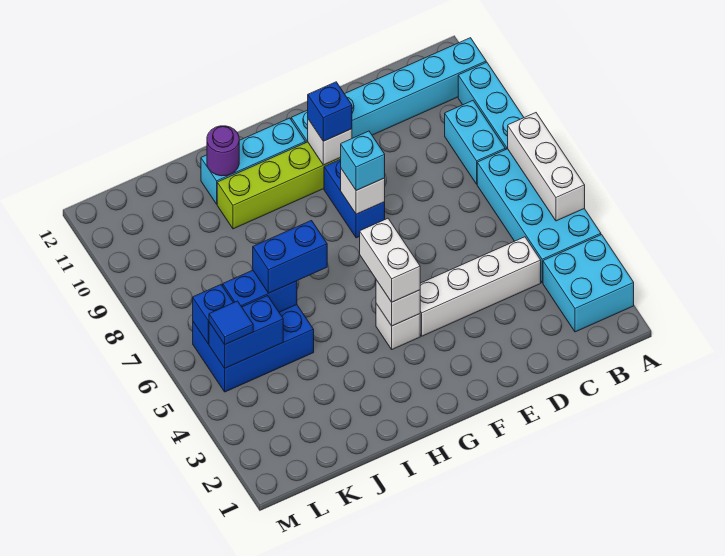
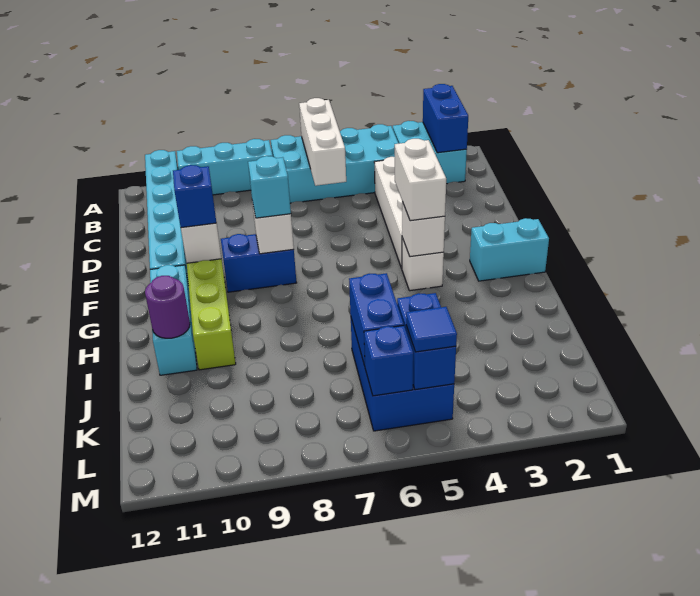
white 1x3 brick [508,113,585,221] -> white 1x3 brick turned to [299,98,346,186]
cyan 1x2 brick [445,101,505,184] -> cyan 1x2 brick moved to [470,218,549,281]
white 1x2 brick [360,218,420,302] -> white 1x2 brick turned to [395,139,446,221]
blue 1x2 brick [253,221,327,293] -> blue 1x2 brick moved to [423,84,468,153]

